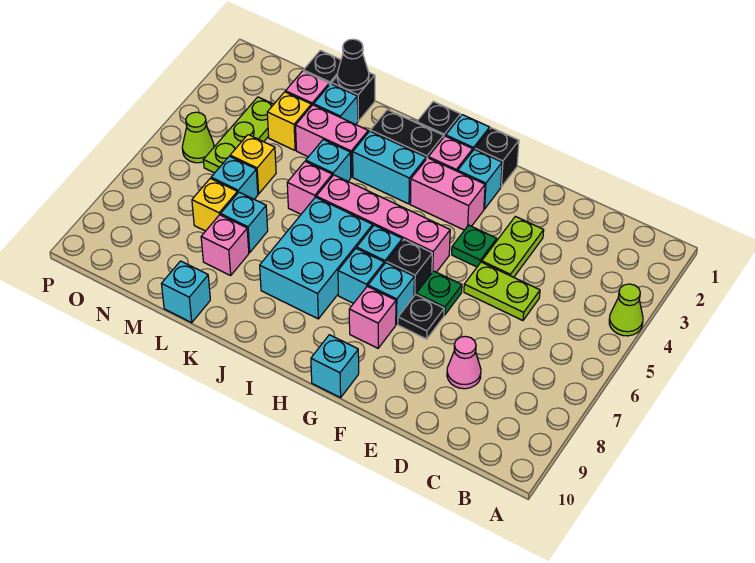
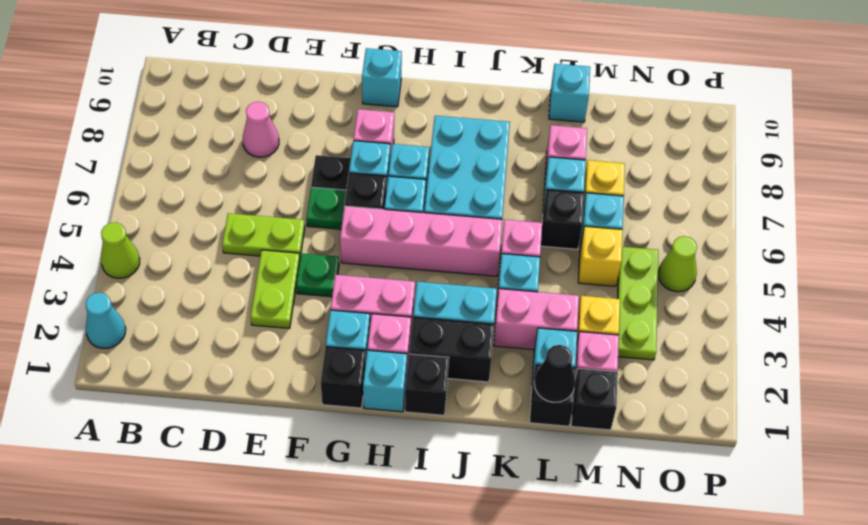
none -> cyan 1x1 cone [86,293,126,348]
none -> black 1x1 brick [541,190,584,249]

